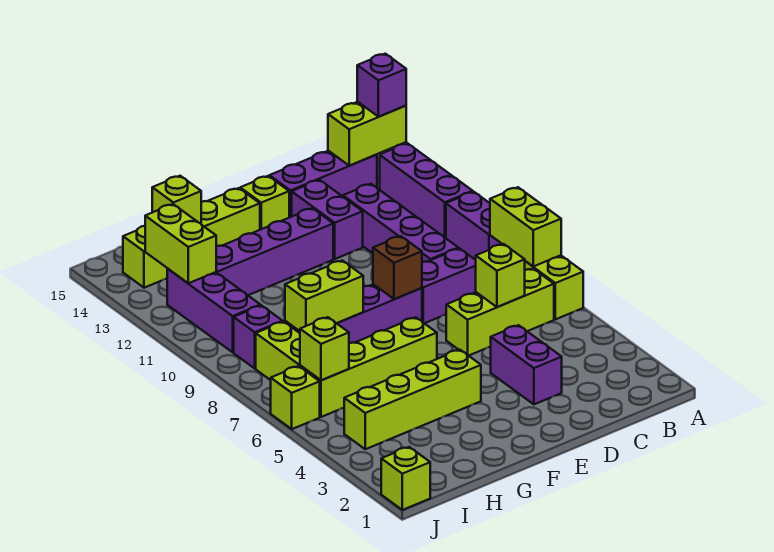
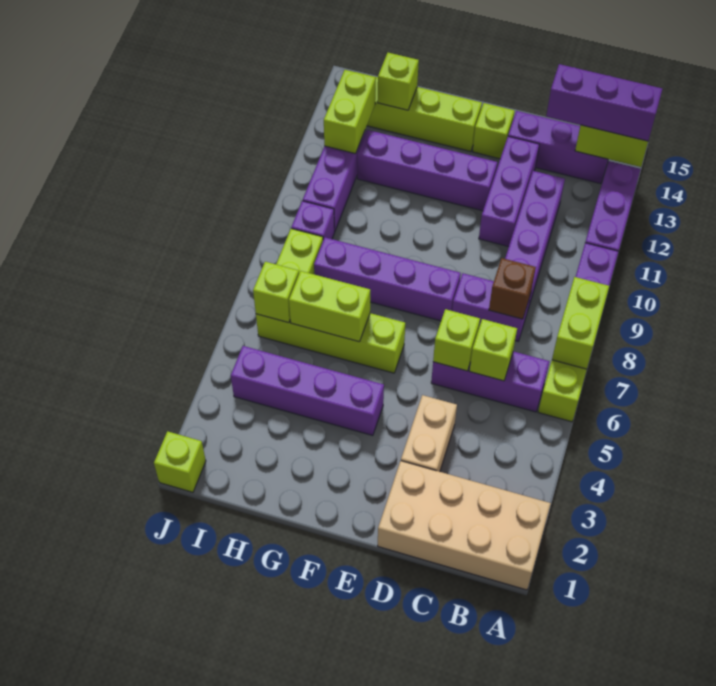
none -> tan 2x4 brick [378,461,551,590]
purple 1x1 brick [357,54,406,117] -> purple 1x3 brick [546,64,662,141]
lime 1x3 brick [446,269,554,356] -> purple 1x3 brick [431,351,550,412]
purple 1x2 brick [491,325,562,404] -> tan 1x2 brick [401,395,457,472]
purple 1x2 brick [292,180,363,259] -> purple 1x3 brick [479,136,539,247]
brown 1x1 brick [373,236,422,299] -> brown 1x1 brick moved to [489,258,536,319]
lime 1x4 brick [344,350,481,449] -> purple 1x4 brick [231,346,384,436]
lime 1x2 brick [285,261,363,331] -> lime 1x2 brick moved to [289,271,370,342]
lime 1x1 brick [271,366,320,429] -> lime 1x1 brick moved to [433,309,480,371]

